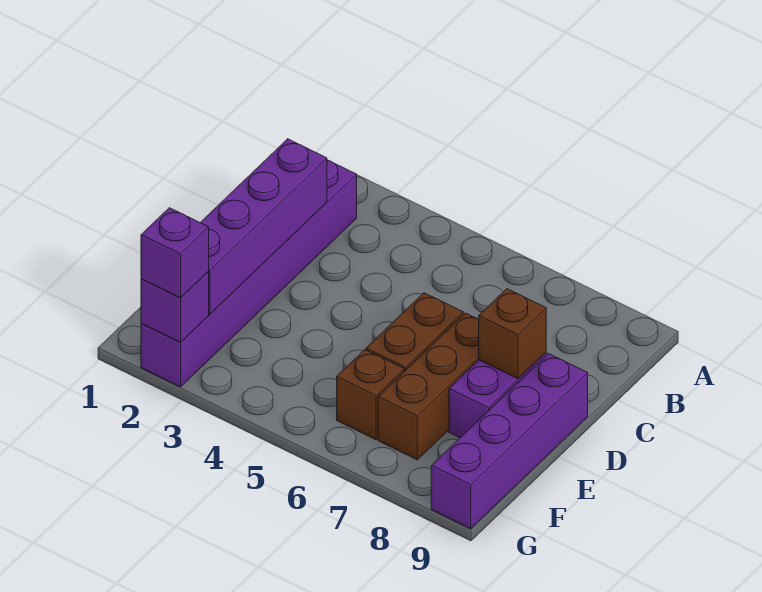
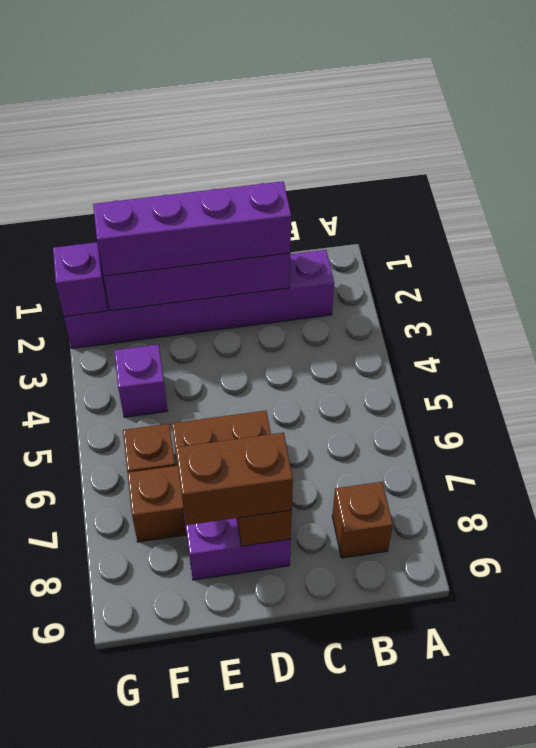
none -> brown 1x1 brick [332,482,393,558]
none -> brown 1x2 brick [176,433,293,525]
purple 1x4 brick [431,353,588,529] -> purple 1x4 brick moved to [93,181,291,276]
purple 1x1 brick [141,208,209,298] -> purple 1x1 brick moved to [114,344,168,417]

